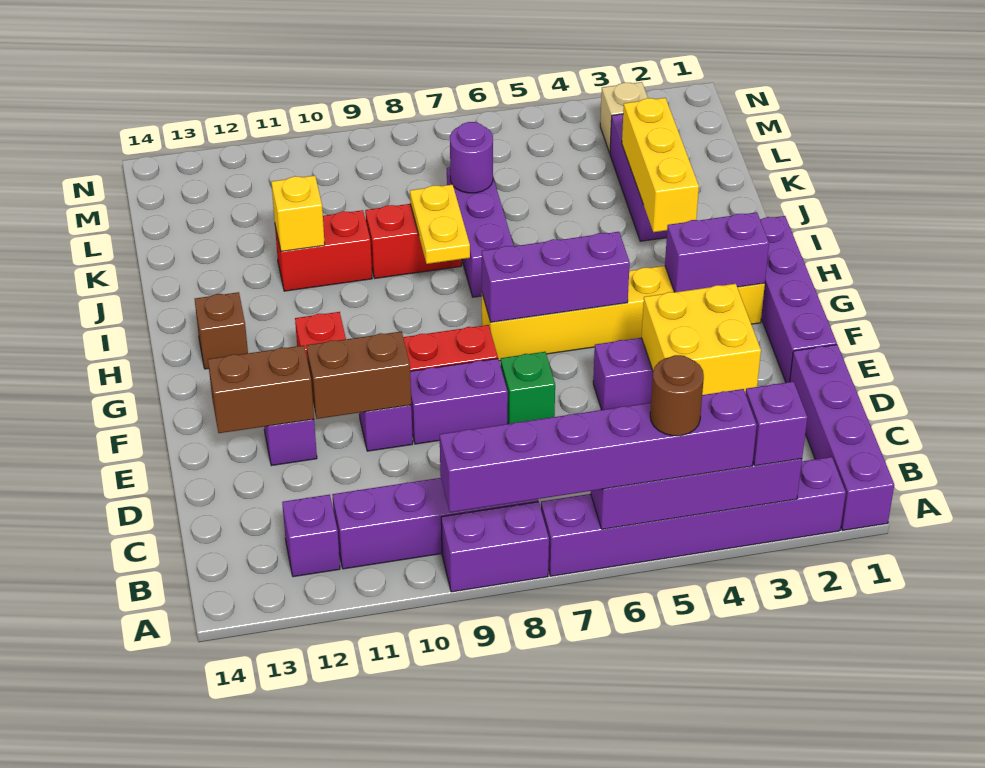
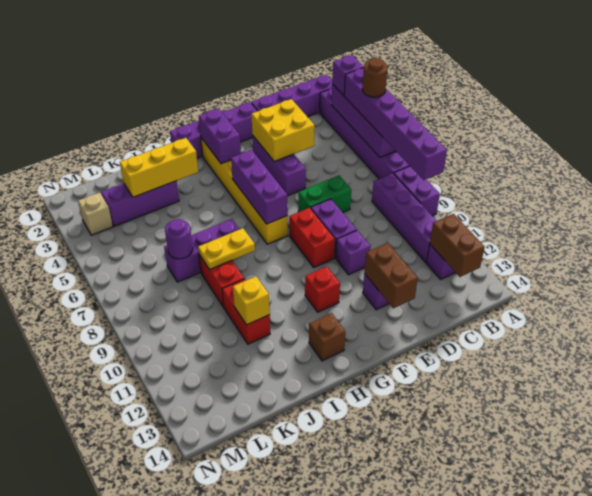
green 1x1 brick [501,352,555,424] -> green 1x2 brick [298,176,351,212]
brown 1x2 brick [306,331,411,419] -> brown 1x2 brick moved to [430,214,485,277]

